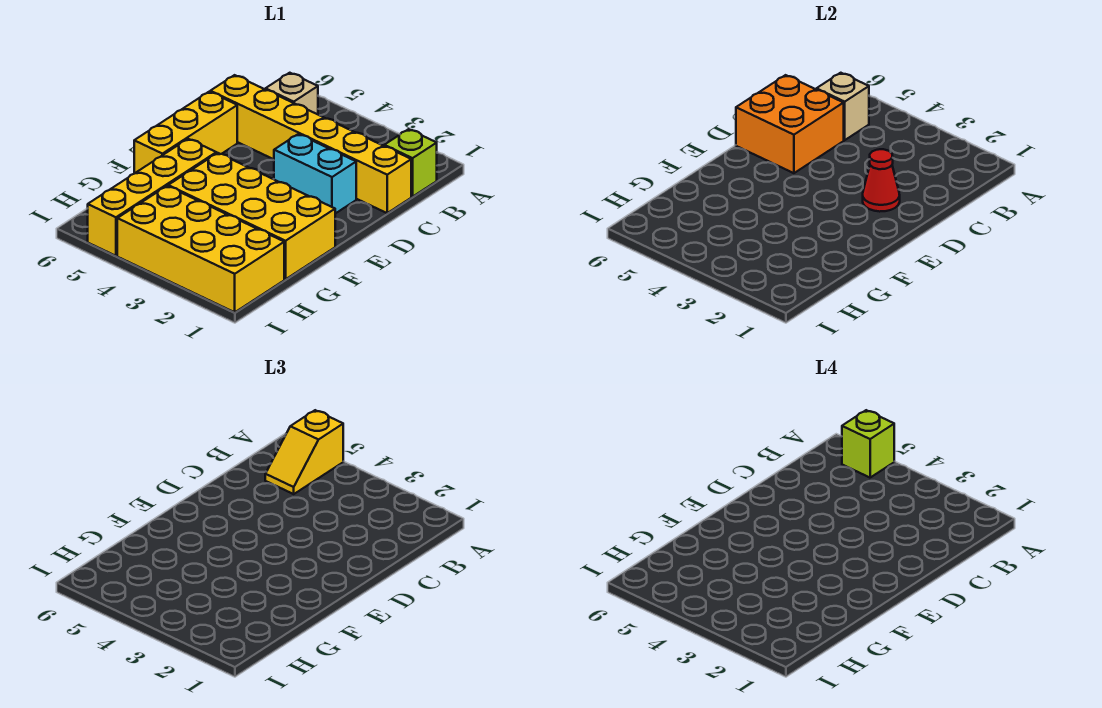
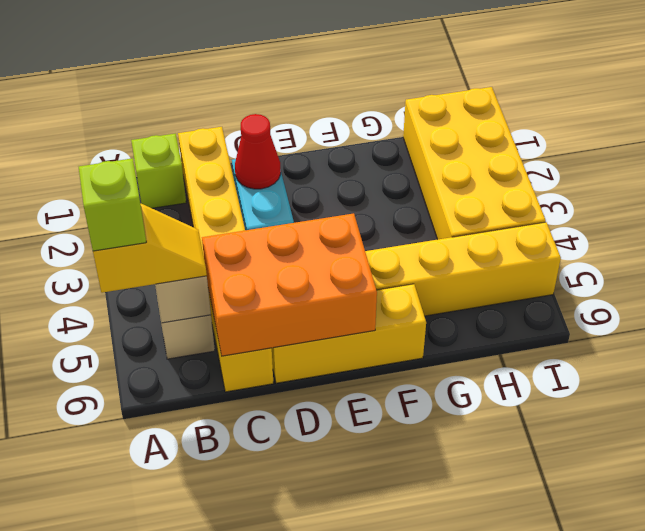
orange 2x2 brick [736,75,844,173] -> orange 2x3 brick [202,213,377,356]
yellow 2x4 brick [168,153,335,279] -> none

